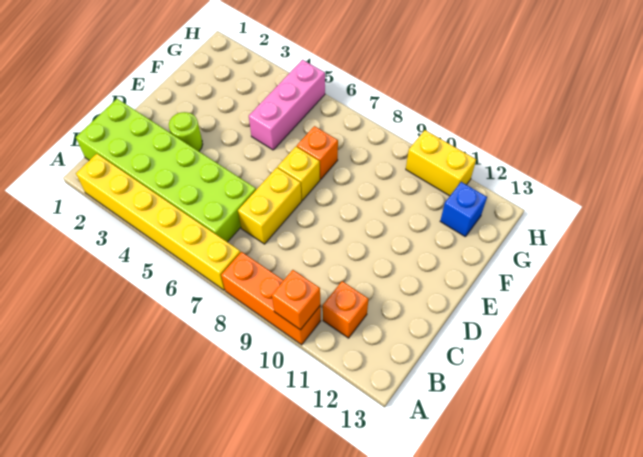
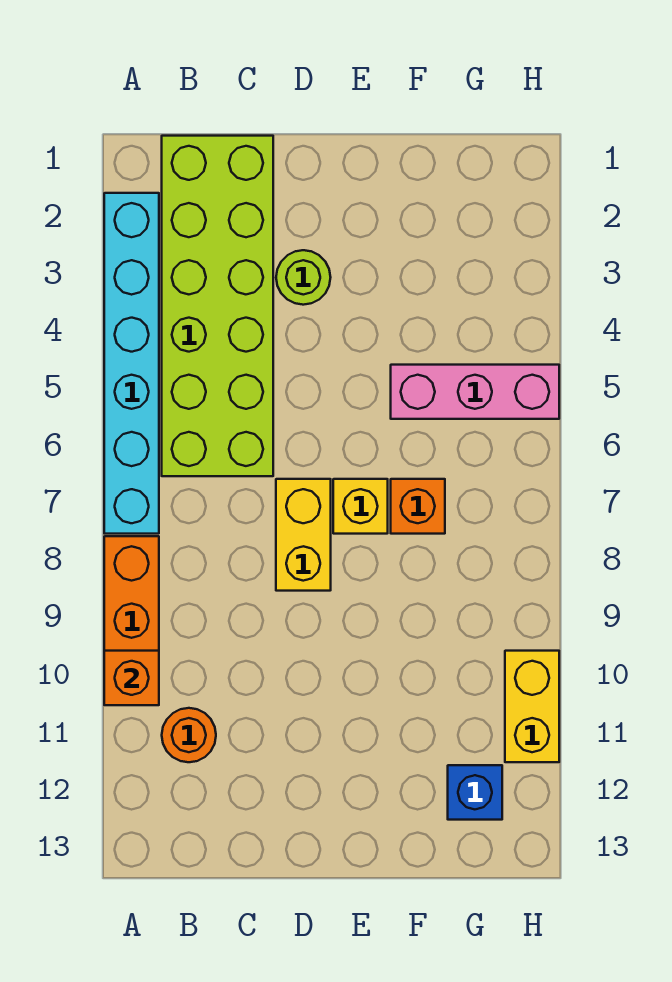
yellow 1x6 brick [76,154,240,290] -> cyan 1x6 brick [104,193,159,534]
orange 1x1 brick [323,281,368,338] -> orange 1x1 round brick [162,708,216,762]
yellow 1x2 brick [238,168,302,244] -> yellow 1x2 brick turned to [276,479,331,591]

